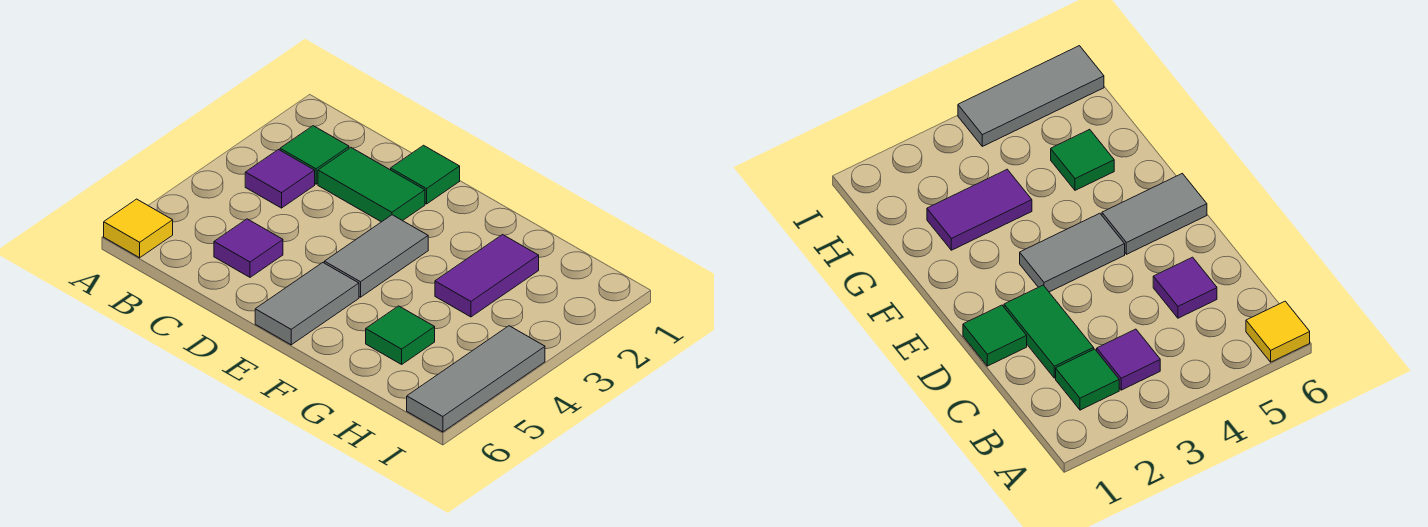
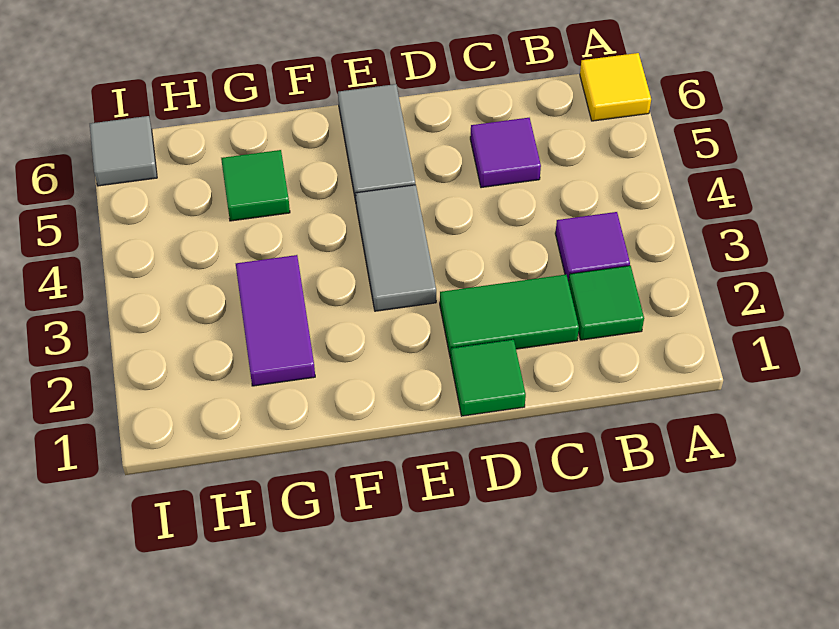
grey 1x3 tile [407,326,545,432] -> grey 1x1 tile [90,116,157,186]

